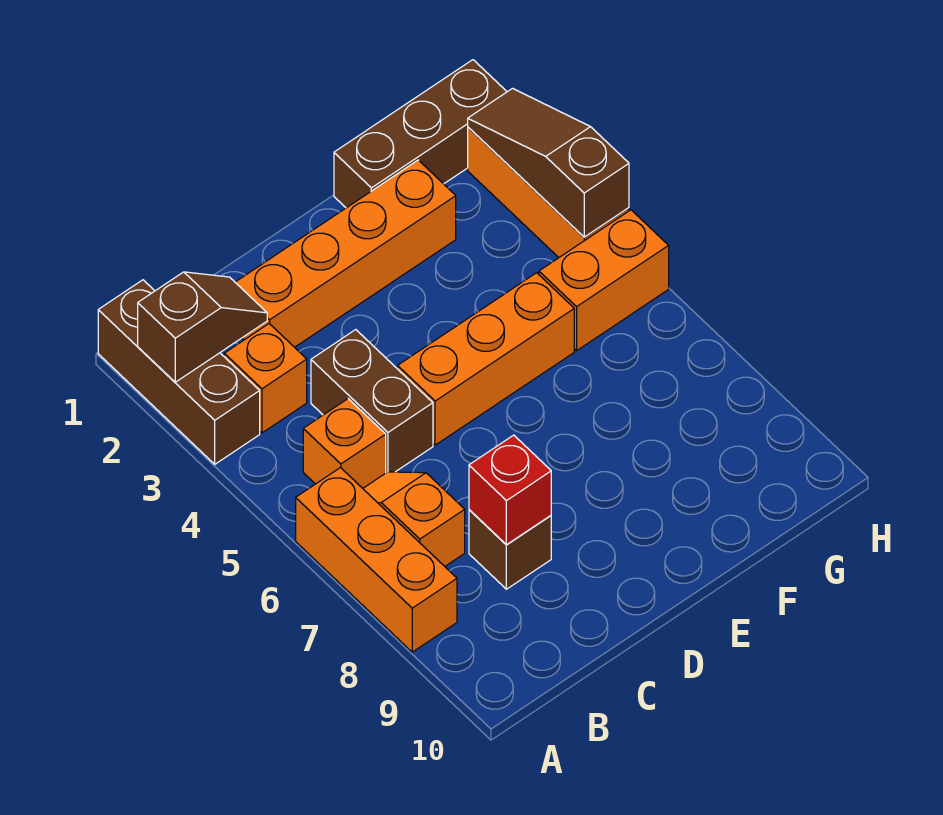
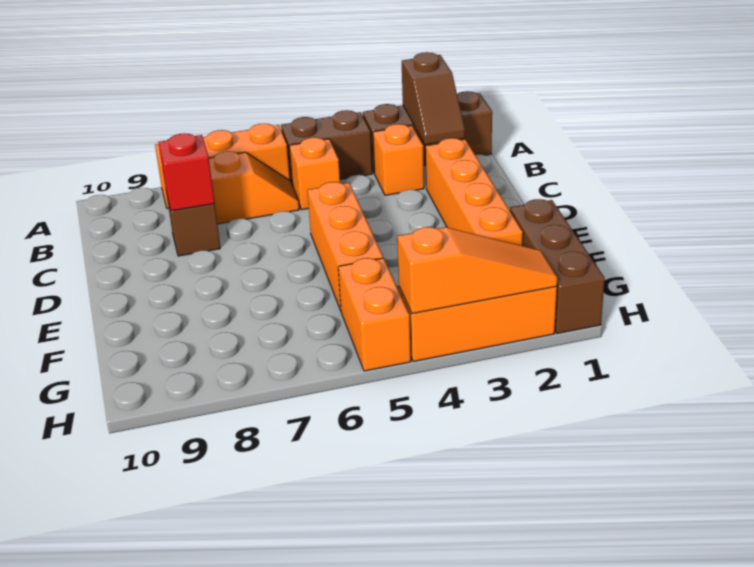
brown 1x2 brick [311,330,433,473] -> brown 1x2 brick moved to [281,110,372,185]
brown 1x3 slope [468,88,629,237] -> orange 1x3 slope [397,227,557,314]

